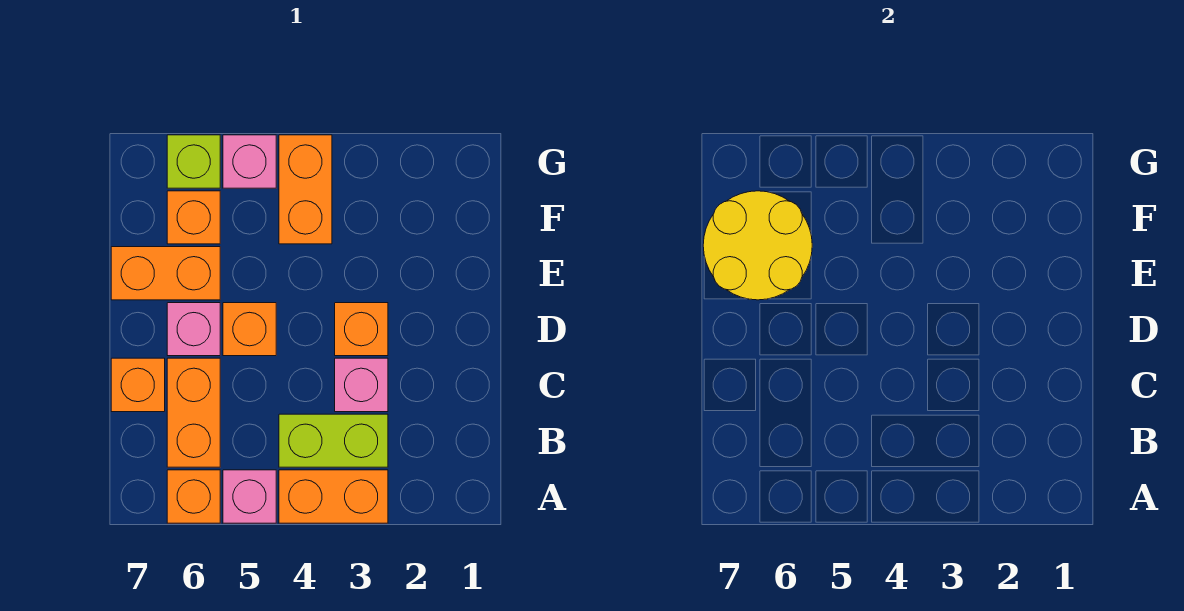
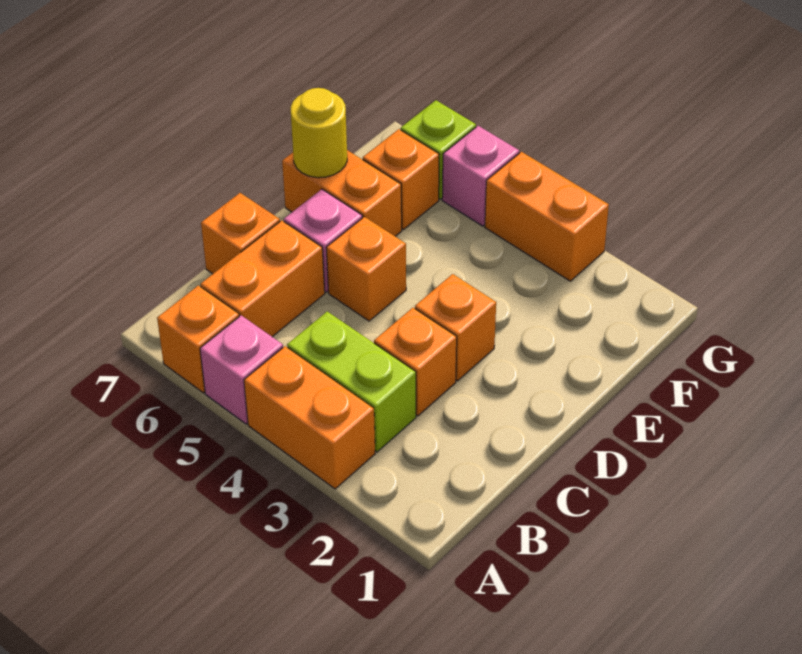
pink 1x1 brick [335,358,388,412] -> orange 1x1 brick [374,308,457,416]
yellow 2x2 round brick [703,191,812,300] -> yellow 1x1 round brick [291,88,347,178]
orange 1x2 brick [279,135,332,244] -> orange 1x2 brick turned to [485,152,609,281]

